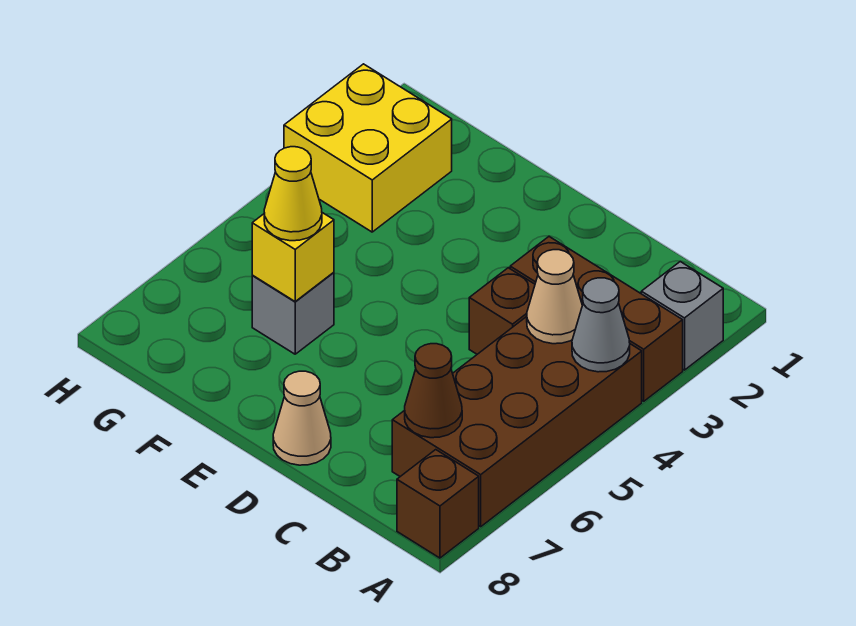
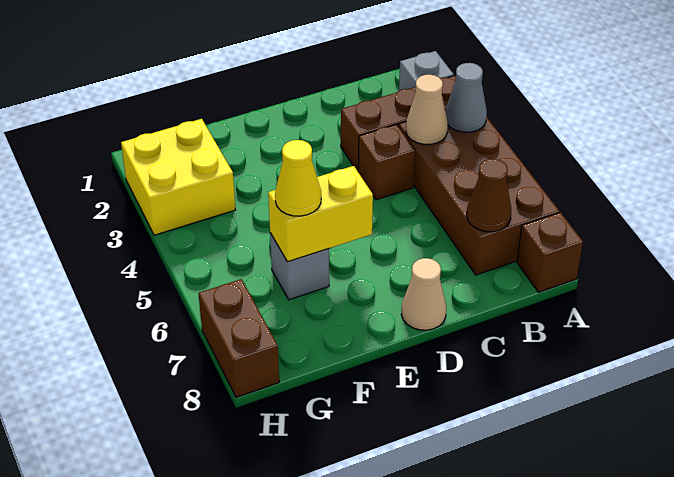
yellow 1x1 brick [252,213,334,301] -> yellow 1x2 brick [268,166,373,262]
none -> brown 1x2 brick [198,279,279,397]

